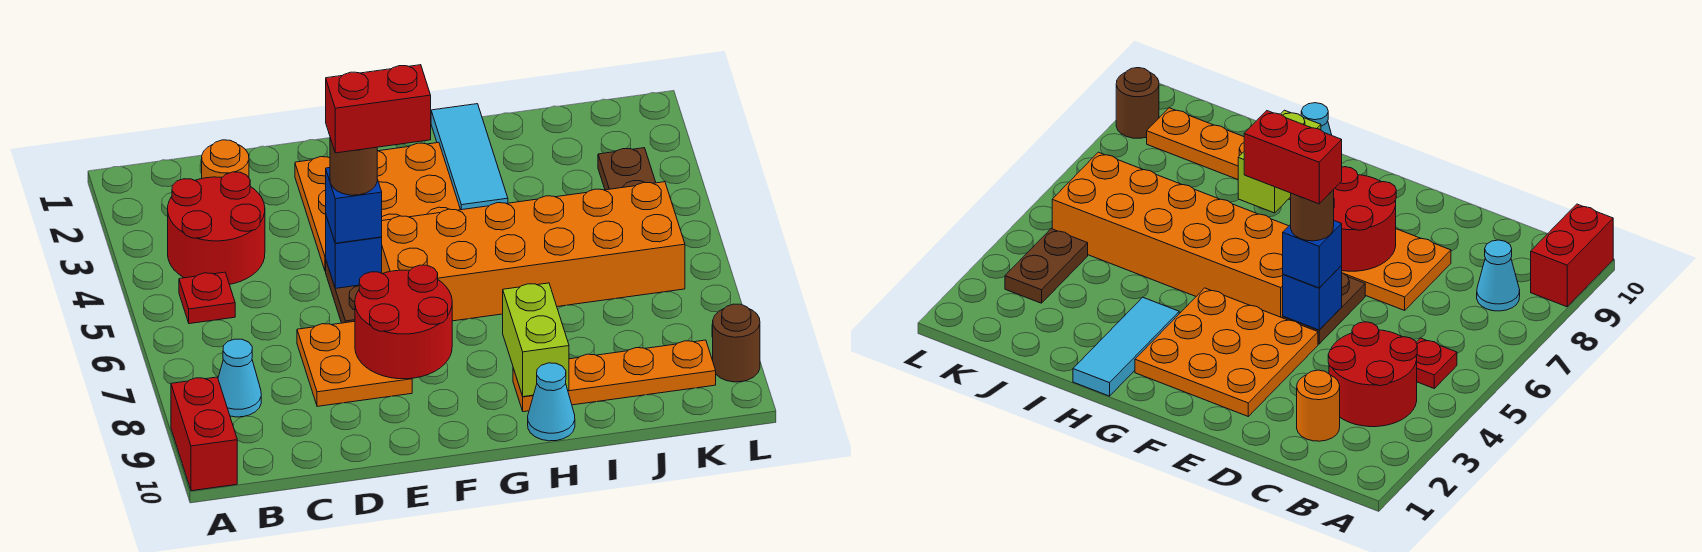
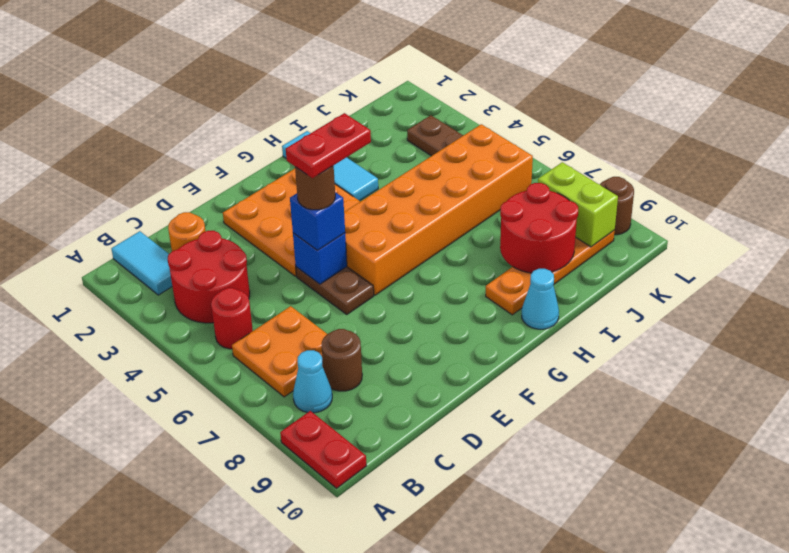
red 1x2 brick [171,377,237,491] -> red 1x2 plate [280,411,366,488]
none -> cyan 1x2 tile [111,231,172,295]
red 1x1 plate [179,272,235,324] -> red 1x1 round brick [211,288,253,349]
none -> brown 1x1 round brick [322,329,362,391]
orange 2x2 plate [297,321,412,406] -> orange 2x2 plate moved to [232,306,327,397]
red 1x2 brick [326,65,431,153] -> red 1x2 plate [286,113,371,178]
red 2x2 round brick [355,265,452,379] -> red 2x2 round brick moved to [500,183,578,273]
lime 1x2 brick [503,283,569,397] -> lime 1x2 brick moved to [538,162,618,247]

